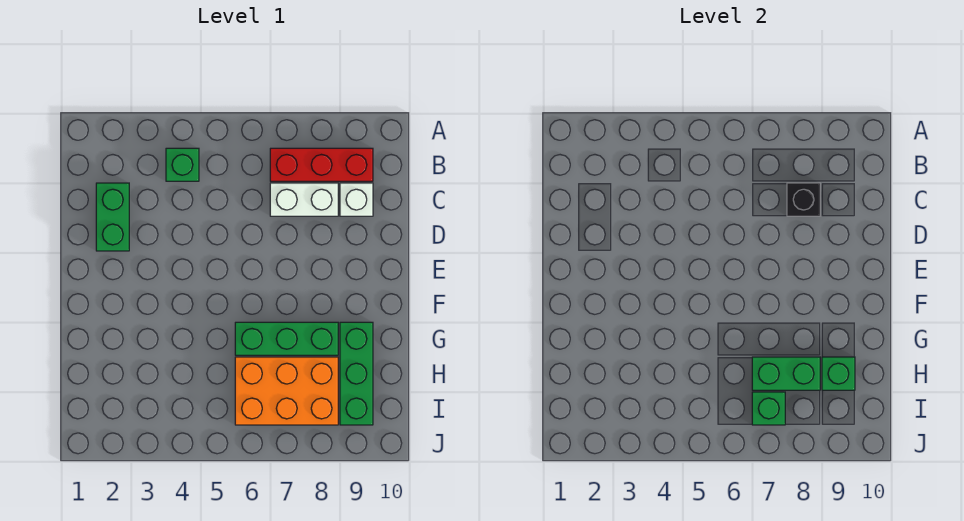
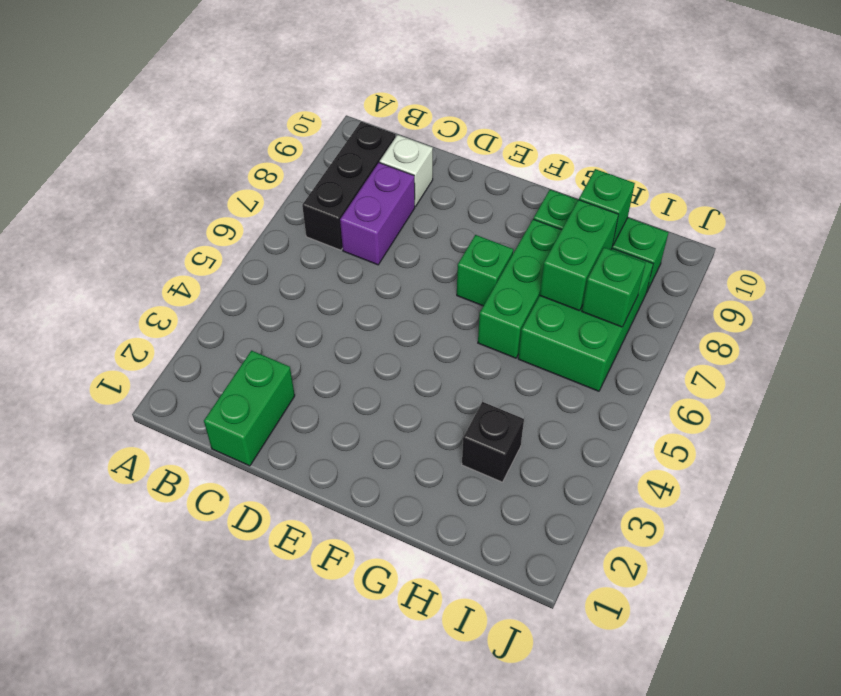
green 1x1 brick [166,148,199,181] -> green 1x1 brick moved to [457,235,513,306]
red 1x3 brick [270,148,373,181] -> black 1x3 brick [302,122,396,250]
green 1x2 brick [96,183,129,251] -> green 1x2 brick turned to [204,351,295,466]
white 1x2 brick [270,183,338,216] -> purple 1x2 brick [340,163,415,265]
black 1x1 brick [787,183,820,216] -> black 1x1 brick moved to [462,402,524,482]
orange 2x3 brick [235,357,338,425] -> green 2x3 brick [518,248,653,391]

